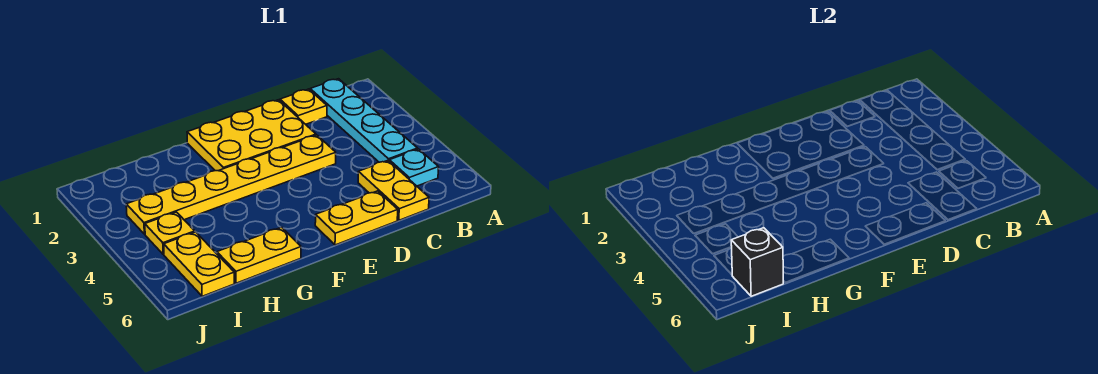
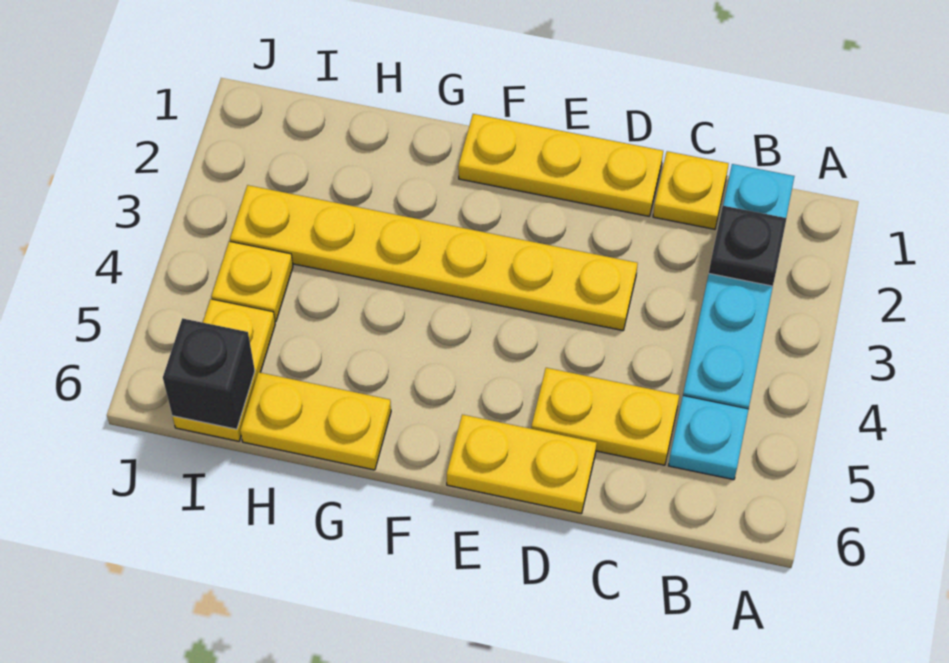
none -> black 1x1 plate [709,206,787,286]
yellow 1x2 plate [358,161,429,220] -> yellow 1x2 plate turned to [531,368,679,465]
yellow 2x3 plate [187,100,316,171] -> yellow 1x3 plate [458,114,663,216]

